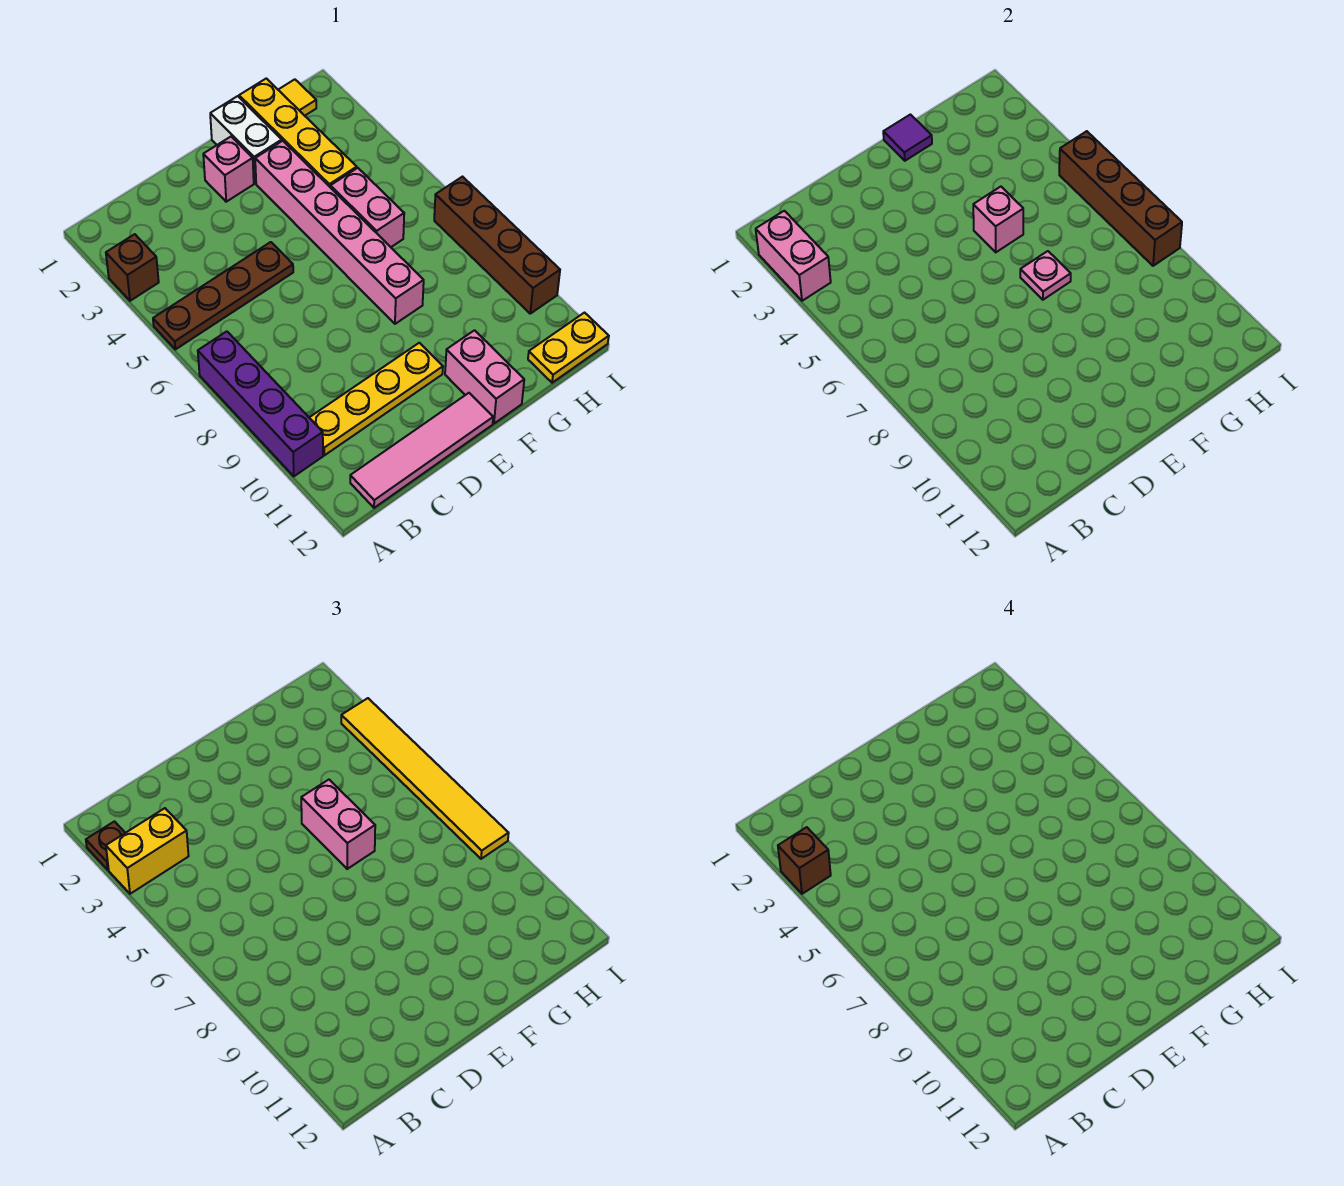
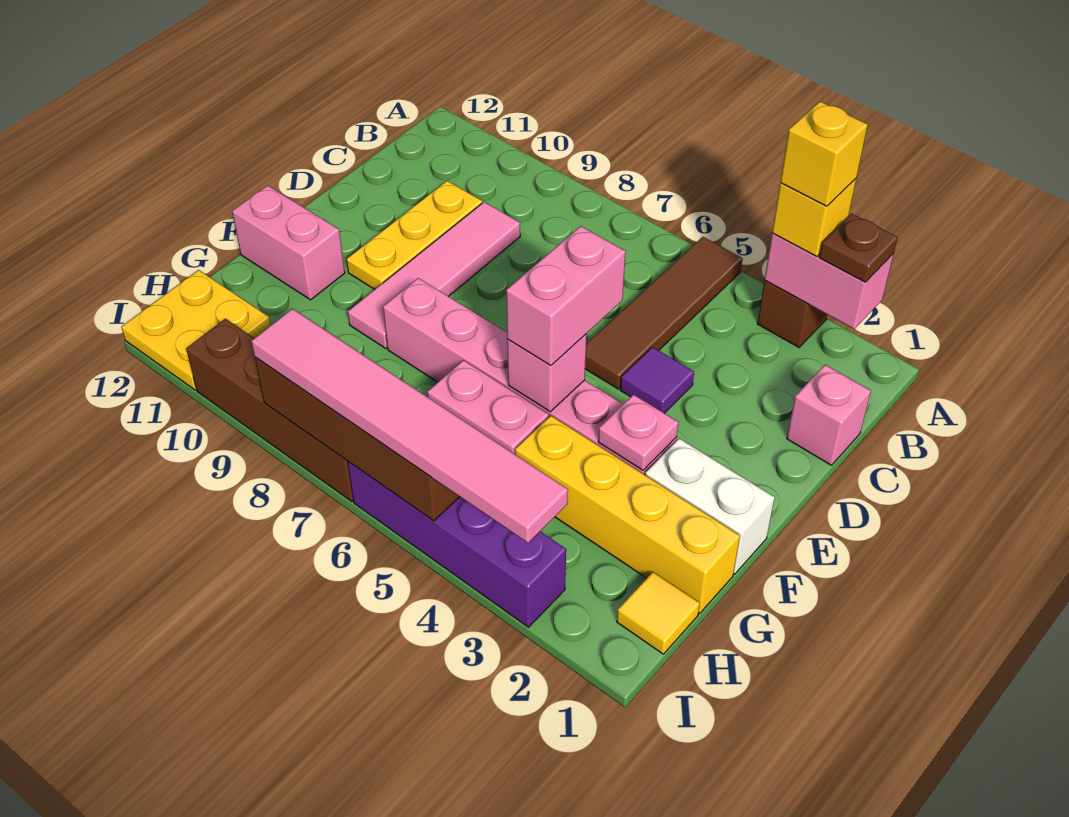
yellow 1x2 brick [106,808,189,894] -> yellow 1x1 brick [772,179,856,256]
brown 1x1 brick [778,827,831,894] -> yellow 1x1 brick [780,102,868,206]
brown 1x4 plate [153,242,293,349] -> brown 1x4 tile [585,237,743,389]
purple 1x4 brick [198,331,323,476] -> purple 1x4 brick moved to [348,462,566,627]
yellow 1x4 plate [309,343,443,455] -> yellow 1x3 plate [347,181,482,289]
pink 1x4 tile [350,393,493,508] -> pink 1x4 tile moved to [348,202,520,349]
pink 1x1 brick [203,137,254,202] -> pink 1x1 brick moved to [787,365,871,465]
purple 1x1 tile [883,115,932,161] -> purple 1x1 tile moved to [620,347,694,413]
pink 1x2 brick [301,780,375,869] -> pink 1x2 brick turned to [506,226,626,366]
pink 1x1 plate [1020,251,1071,300] -> pink 1x1 plate moved to [598,395,678,470]
yellow 1x2 plate [528,313,609,383] -> yellow 2x2 plate [121,270,271,390]
yellow 1x6 tile [341,698,509,859] -> pink 1x6 tile [251,309,568,543]

